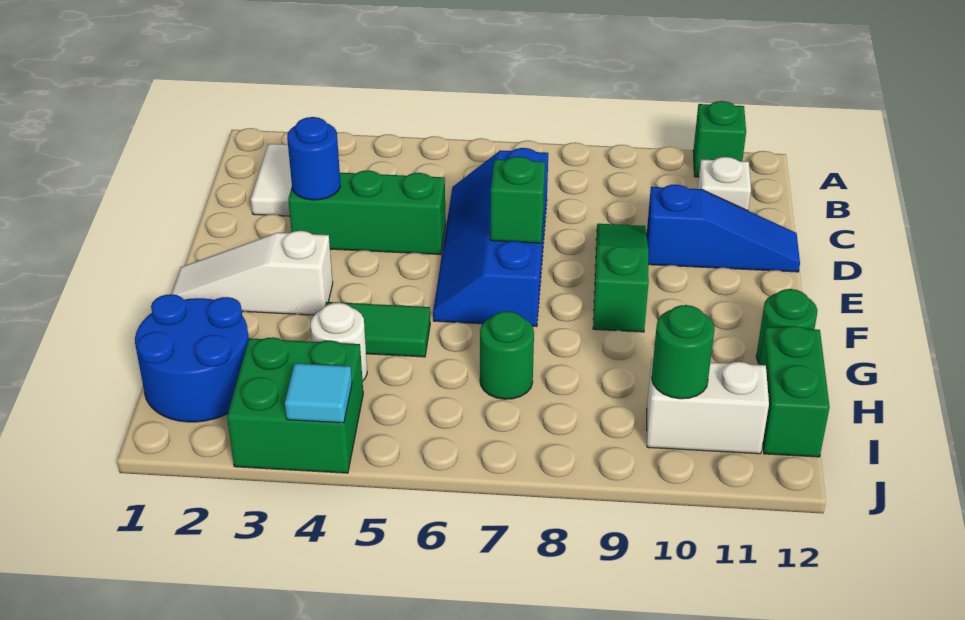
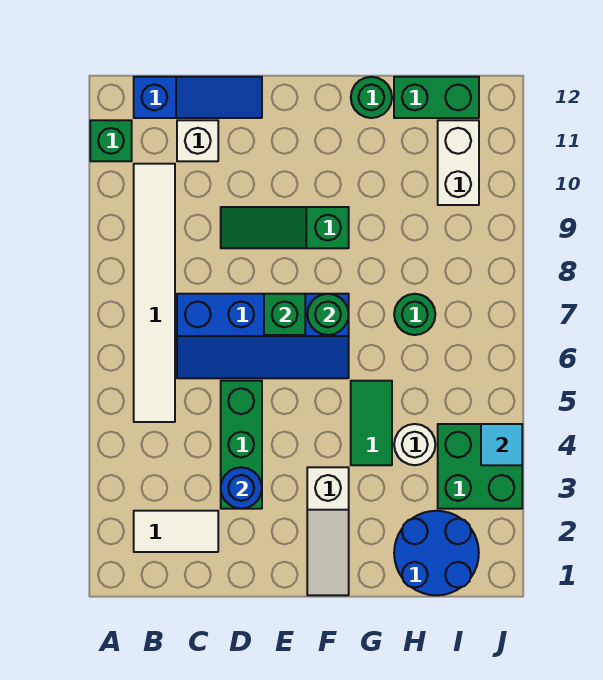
none -> white 1x6 tile [134,164,175,422]
blue 1x3 slope [647,185,800,272] -> blue 1x3 slope turned to [134,77,262,118]
green 1x1 round brick [652,305,715,399] -> green 1x1 round brick moved to [307,294,349,335]

